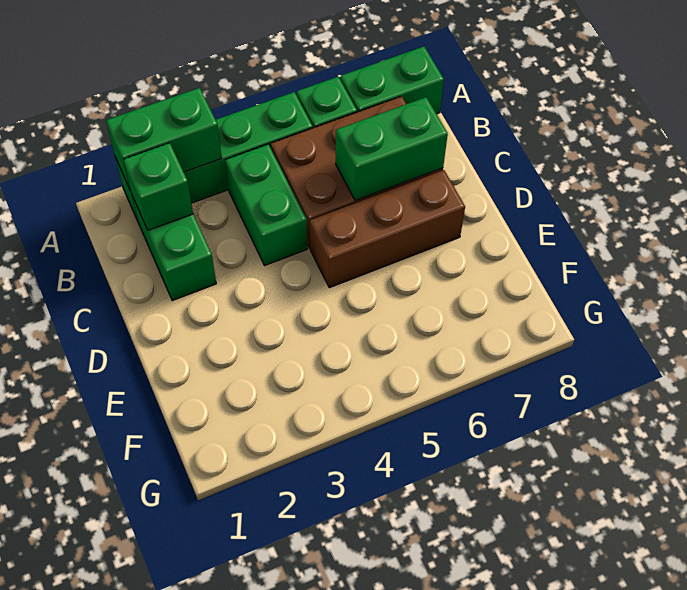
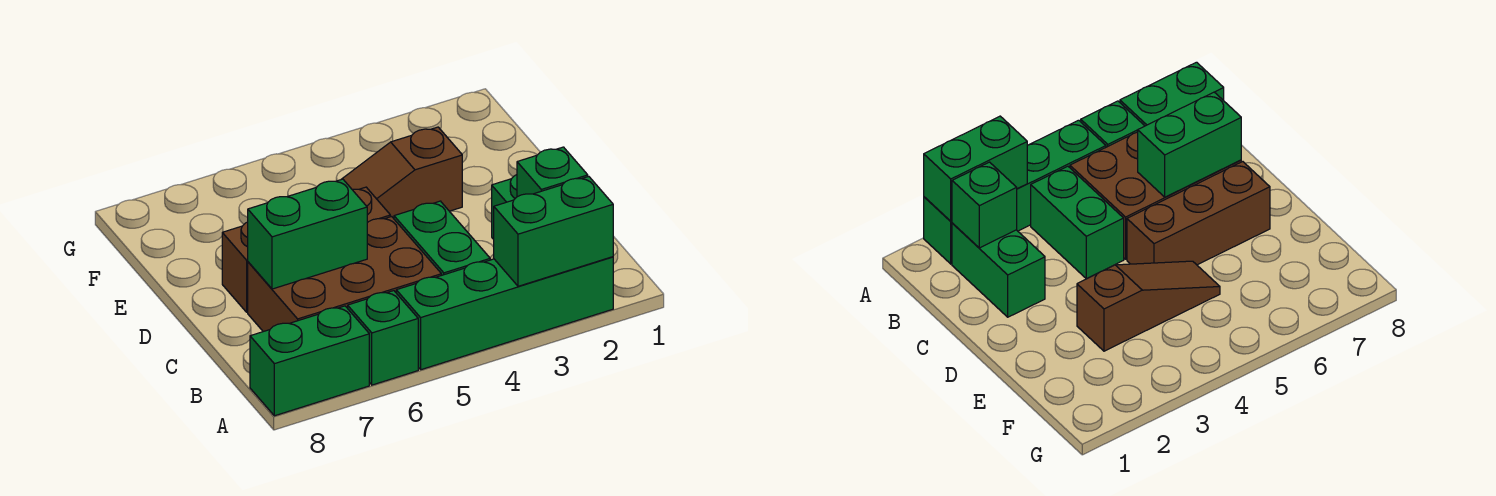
none -> brown 1x3 slope [341,127,462,218]

